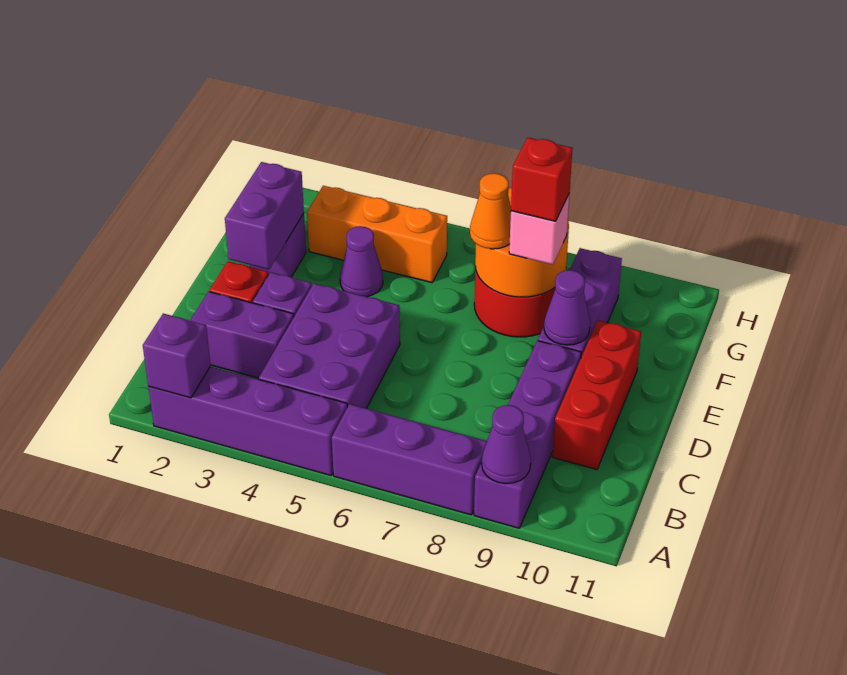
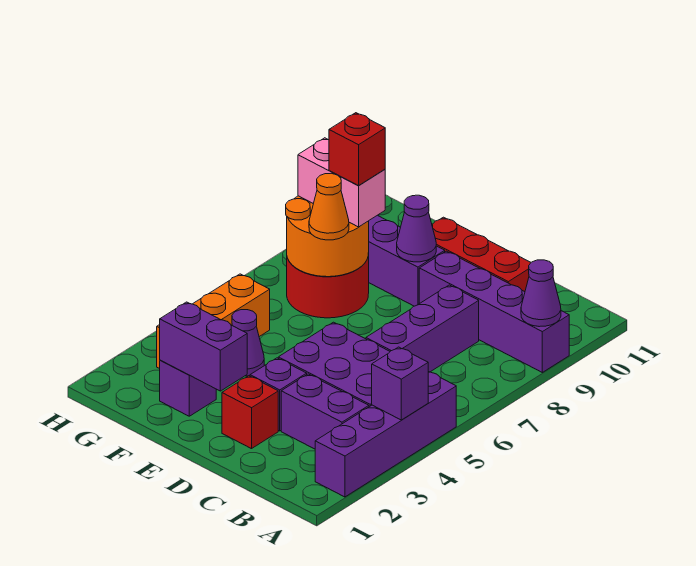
purple 1x1 brick [143,314,211,398] -> purple 1x1 brick moved to [372,347,428,420]
purple 1x3 brick [332,404,487,515] -> purple 1x3 brick moved to [366,285,479,372]
purple 1x2 brick [190,292,294,378] -> purple 1x2 brick turned to [281,374,369,449]
pink 1x1 brick [509,195,569,265] -> pink 1x2 brick [298,138,385,227]

